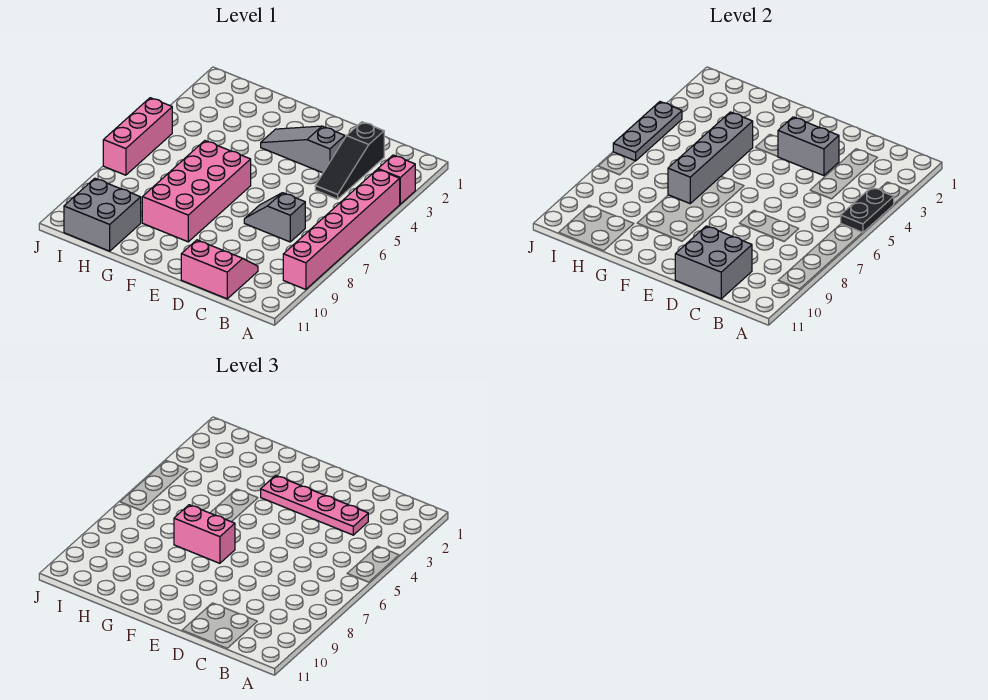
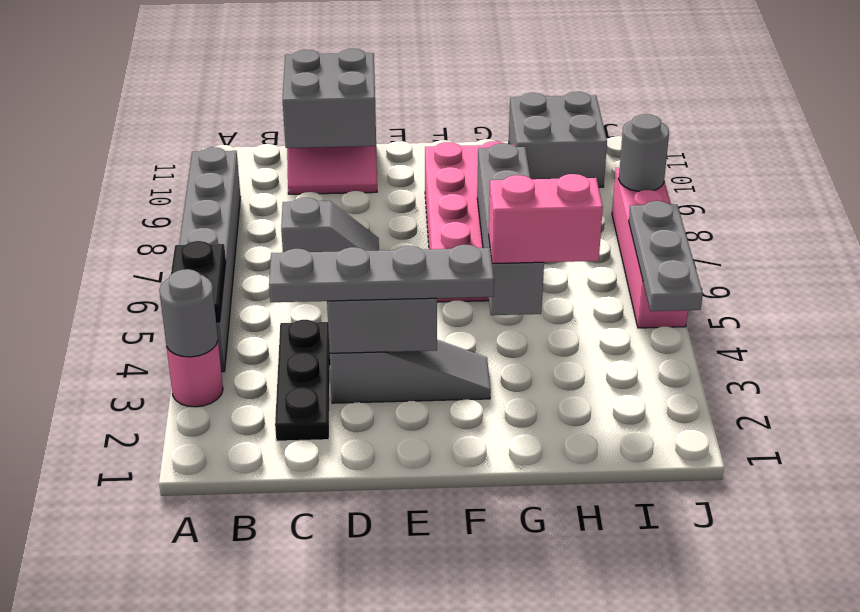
pink 1x1 brick [378,155,415,204] -> pink 1x1 round brick [167,342,223,407]
none -> grey 1x1 round brick [159,269,218,357]
pink 1x6 brick [283,169,400,290] -> grey 1x6 brick [179,147,241,372]
black 1x3 slope [315,122,384,199] -> black 1x3 plate [275,320,330,441]
pink 1x4 plate [261,475,368,535] -> grey 1x4 plate [269,245,494,302]
pink 1x2 brick [174,505,235,563] -> pink 1x2 brick moved to [489,174,603,263]
pink 1x3 brick [103,98,172,175] -> pink 1x4 brick [612,168,688,328]
none -> grey 1x1 round brick [619,114,669,191]

